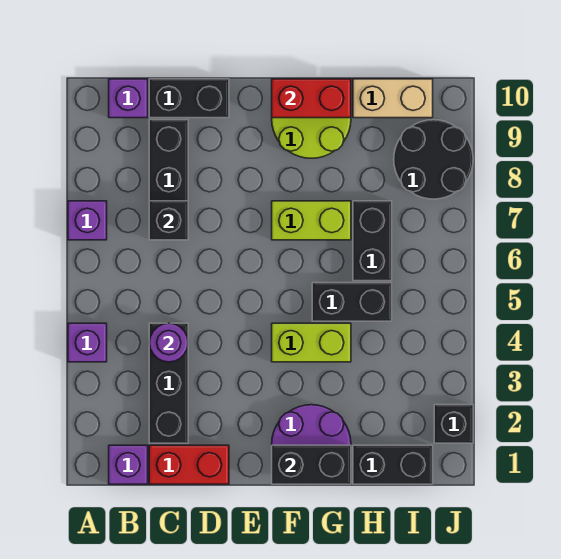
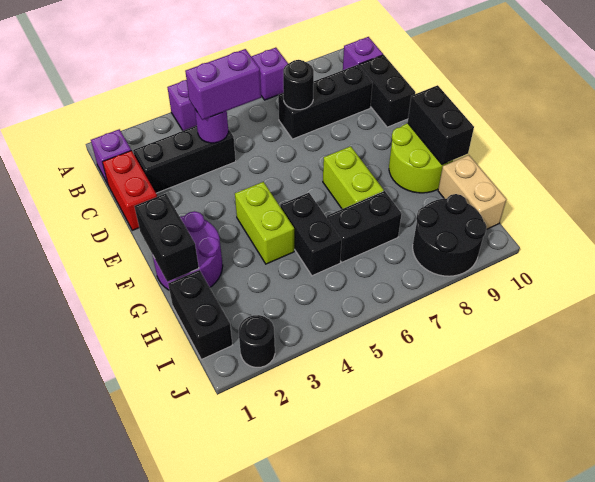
none -> purple 1x2 brick [185,49,261,120]
black 1x1 brick [149,201,188,240] -> black 1x1 round brick [283,60,314,110]
red 1x2 brick [272,79,351,118] -> black 1x2 brick [408,85,474,165]
black 1x1 brick [434,405,473,443] -> black 1x1 round brick [239,315,275,367]

